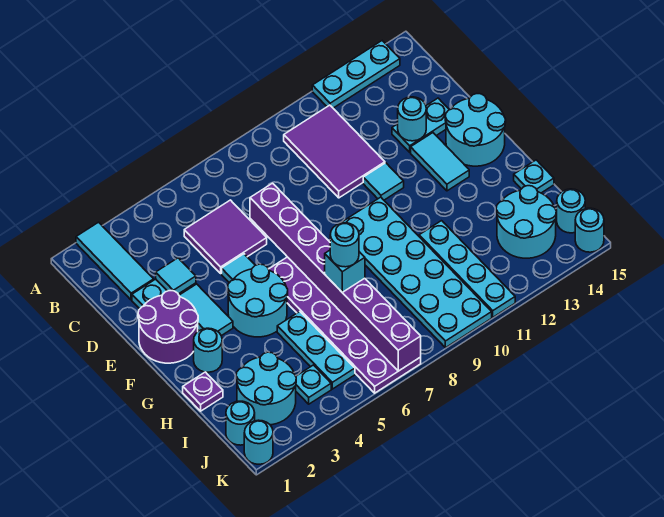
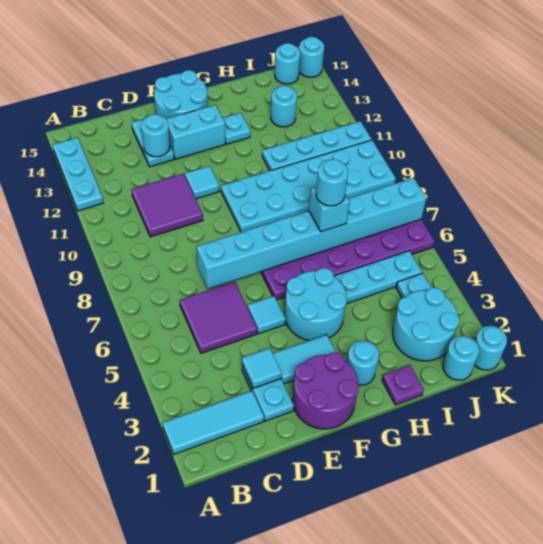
purple 2x3 tile [284,105,385,198] -> purple 2x2 tile [131,174,203,237]
purple 1x8 brick [250,183,421,371] -> cyan 1x8 brick [197,178,426,289]
cyan 1x2 tile [411,133,469,191] -> cyan 1x2 brick [167,105,225,159]
cyan 1x1 plate [514,160,554,193] -> cyan 1x1 plate moved to [223,113,251,144]
cyan 2x2 round brick [496,186,556,258] -> cyan 1x1 round brick [271,86,297,127]

